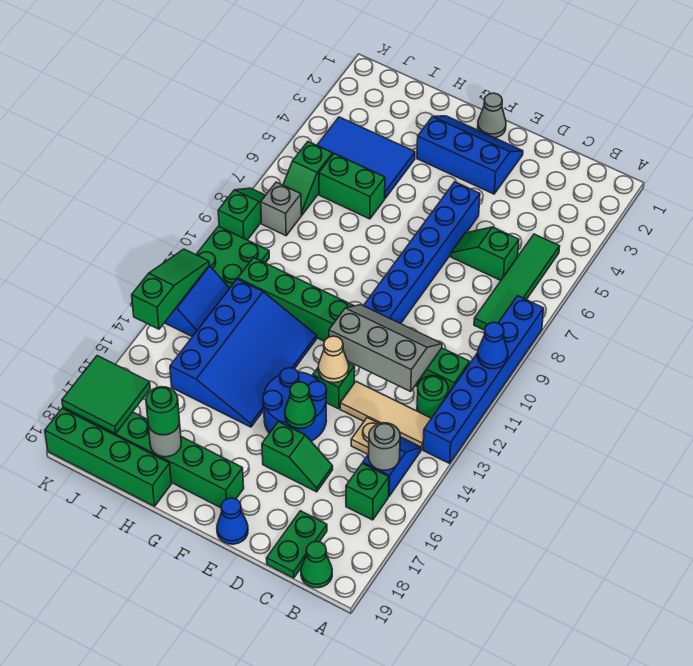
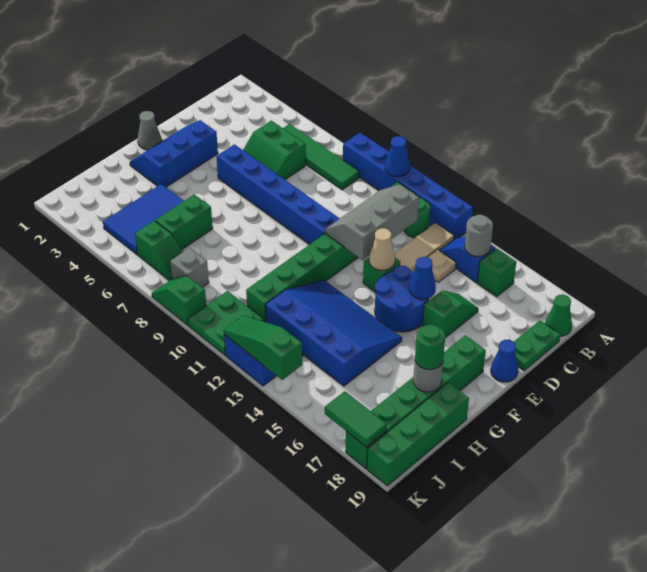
green 1x2 slope [451,227,519,280] -> green 2x2 slope [243,121,306,180]
green 1x2 plate [267,511,327,578] -> green 1x2 plate turned to [514,321,560,371]
green 1x1 cone [285,382,316,428] -> blue 1x1 cone [409,257,436,299]
green 2x2 tile [62,356,150,434] -> green 1x2 tile [325,391,387,447]

